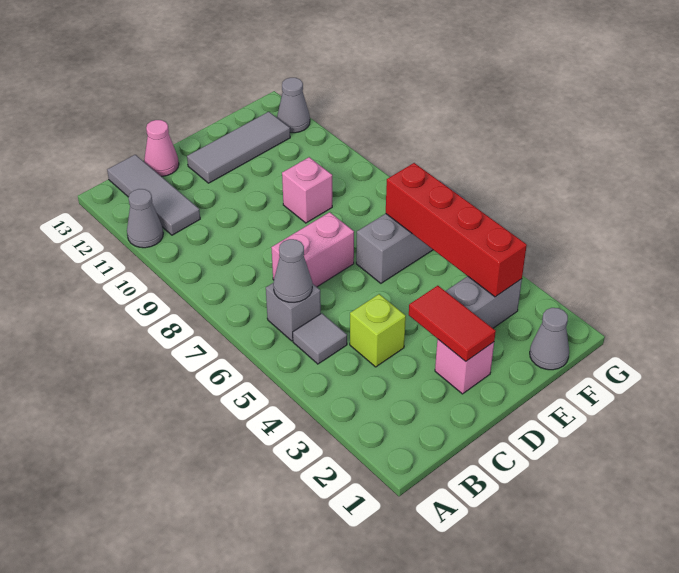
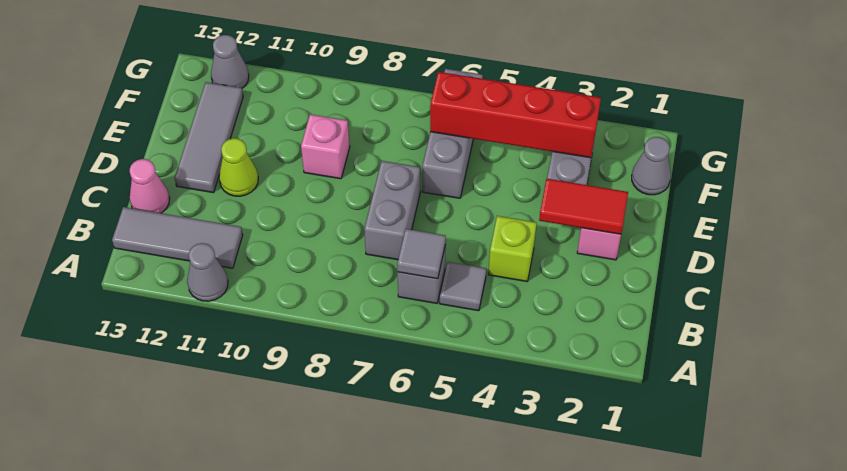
grey 1x1 cone [273,239,312,302] -> grey 1x1 tile [397,229,446,279]
pink 1x2 brick [271,212,354,287] -> grey 1x2 brick [364,161,420,260]
none -> lime 1x1 cone [219,138,258,196]

